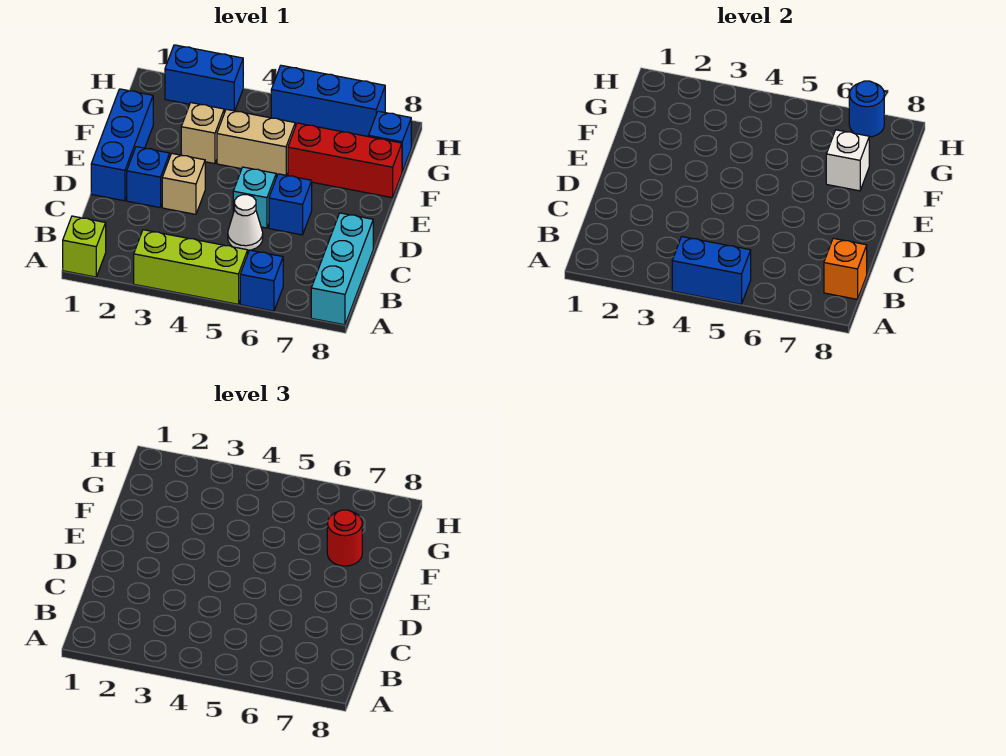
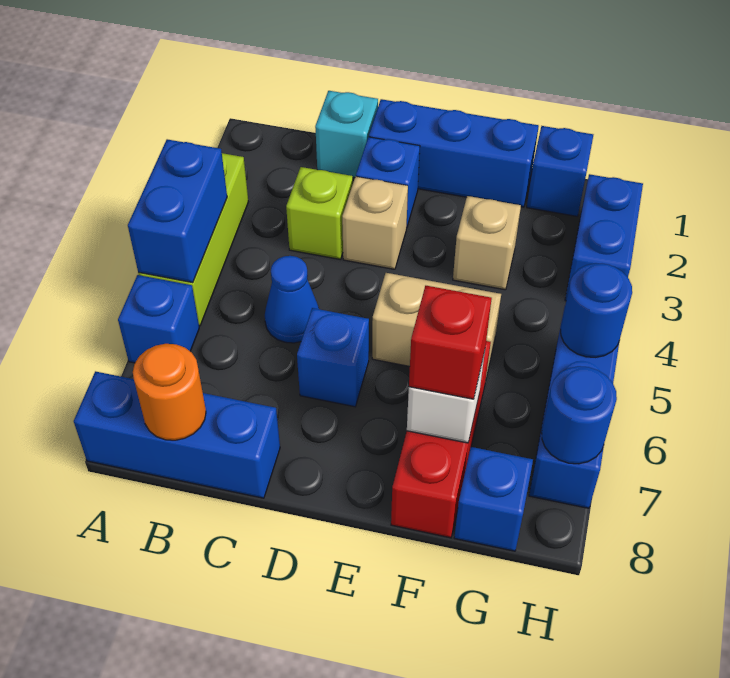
lime 1x1 brick [63,216,106,277] -> lime 1x1 brick moved to [286,167,353,259]
cyan 1x3 brick [311,213,373,325] -> blue 1x3 brick [74,371,280,498]
orange 1x1 brick [824,238,867,299] -> orange 1x1 round brick [133,344,206,440]
white 1x1 cone [228,195,263,250] -> blue 1x1 cone [265,256,319,343]
cyan 1x1 brick [233,167,276,228] -> cyan 1x1 brick moved to [315,91,378,178]
tan 1x2 brick [217,109,295,175] -> tan 1x2 brick turned to [372,273,501,377]
red 1x1 round brick [327,510,362,566] -> red 1x1 brick [409,286,492,399]
none -> blue 1x1 brick [527,126,593,216]
none -> blue 1x1 round brick [561,263,632,357]

